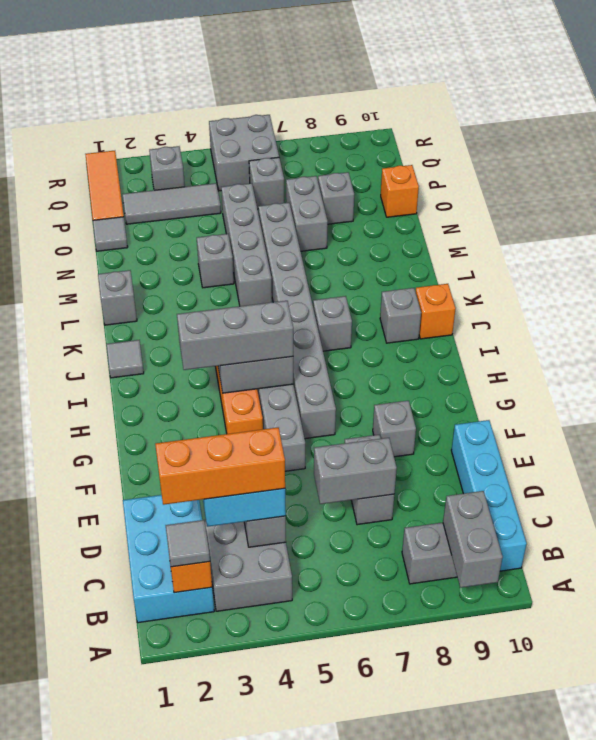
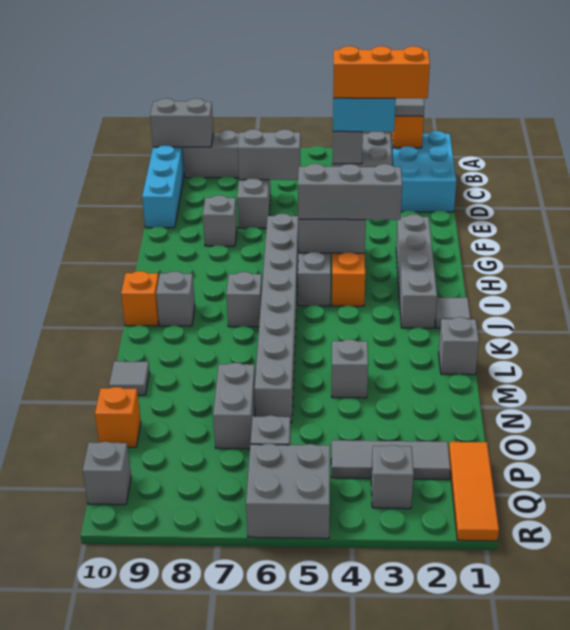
grey 1x2 brick [443,491,503,588] -> grey 1x2 brick turned to [150,98,213,147]
grey 1x4 brick [221,183,272,306] -> grey 1x4 brick moved to [396,214,437,328]
grey 1x1 tile [93,217,128,251] -> grey 1x1 tile moved to [109,361,150,395]
grey 1x1 brick [318,172,354,224] -> grey 1x1 brick moved to [83,442,131,505]

